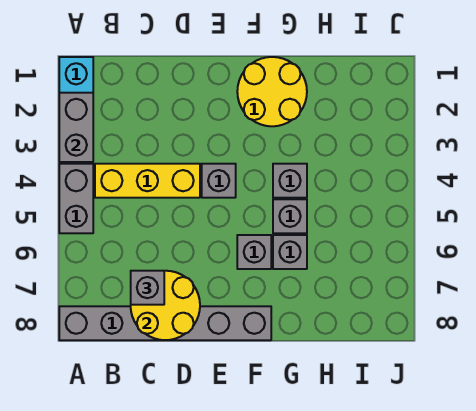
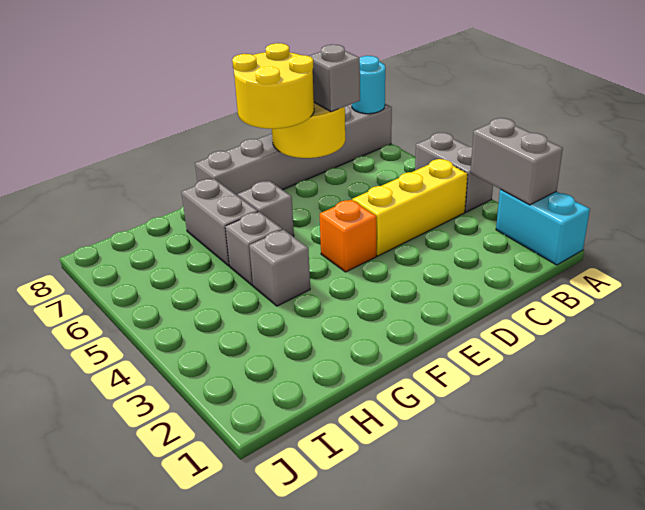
none -> cyan 1x1 round brick [352,56,385,114]
grey 1x1 brick [202,164,236,198] -> orange 1x1 brick [320,200,376,272]
yellow 2x2 round brick [237,57,307,126] -> yellow 2x2 round brick moved to [232,43,314,129]
grey 1x1 brick [273,235,307,269] -> grey 1x2 brick [181,179,258,266]

